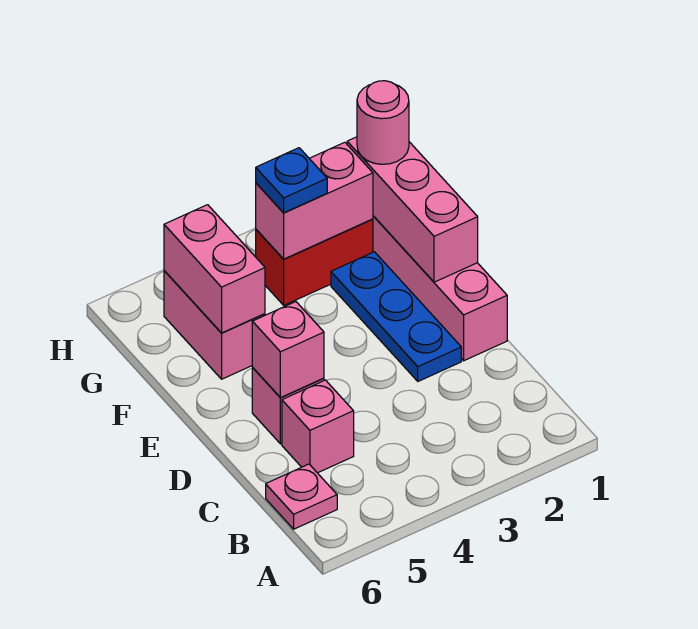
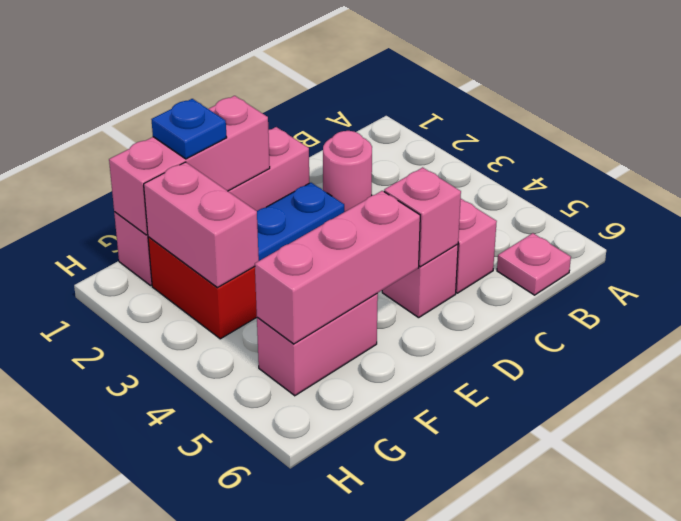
pink 1x2 brick [164,205,265,333] -> pink 1x3 brick [255,191,420,344]
pink 1x1 round brick [357,81,409,164] -> pink 1x1 round brick moved to [323,131,372,212]
blue 1x1 plate [256,148,327,213] -> blue 1x1 plate moved to [151,99,227,159]

